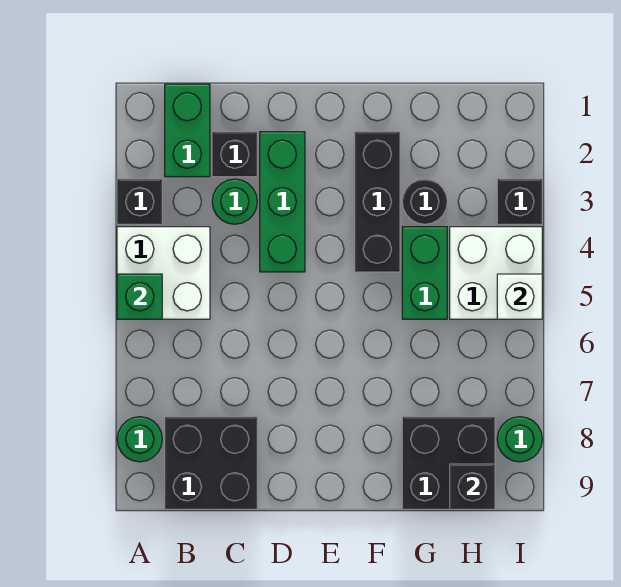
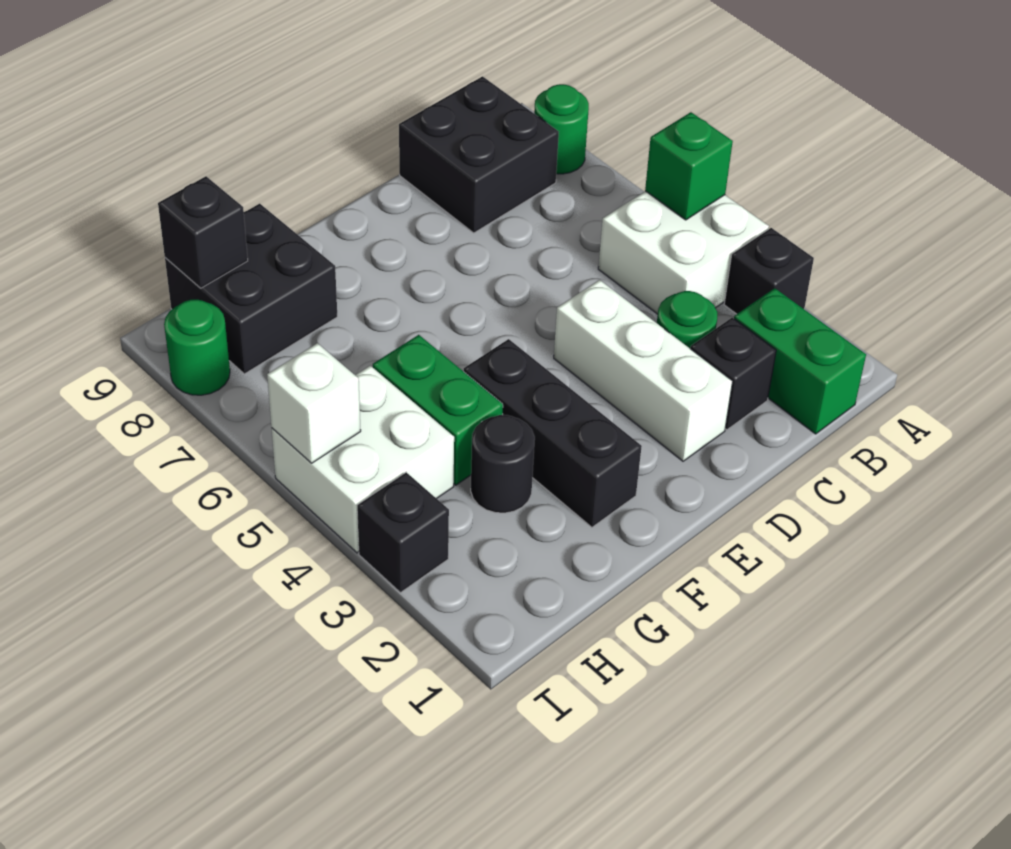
green 1x3 brick [260,132,305,272] -> white 1x3 brick [554,280,733,461]

